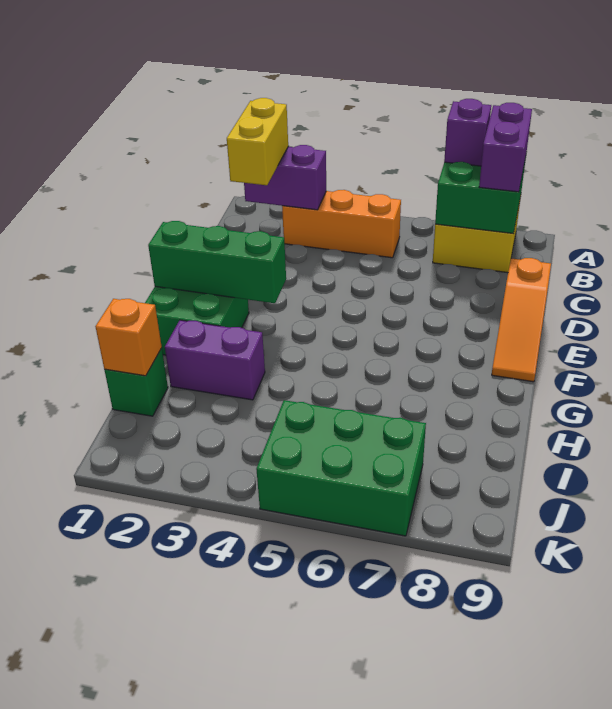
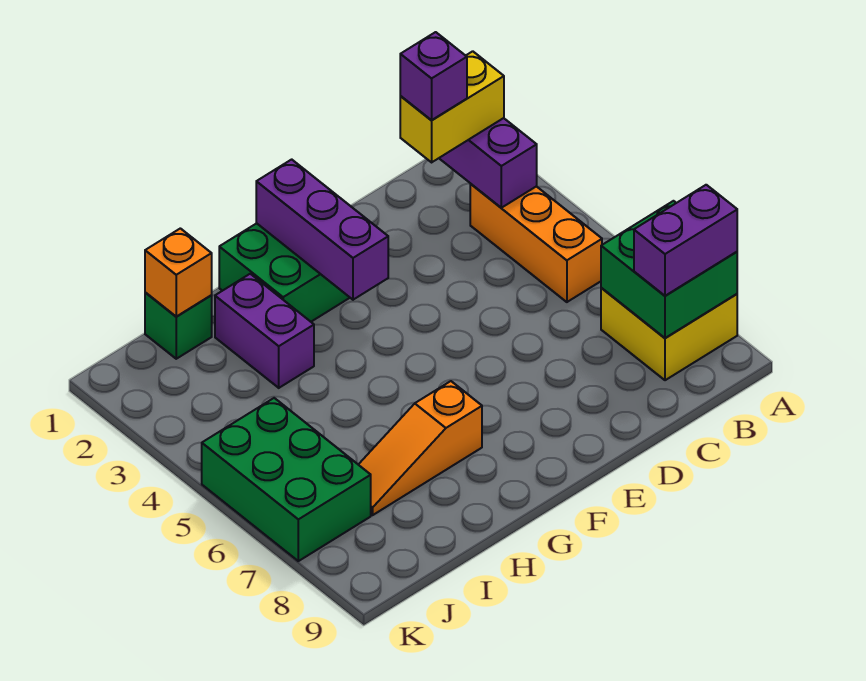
purple 1x1 brick [444,99,491,166] -> purple 1x1 brick moved to [400,32,467,120]
orange 1x3 slope [492,258,551,382] -> orange 1x3 slope moved to [358,381,482,515]
green 1x3 brick [148,221,286,303] -> purple 1x3 brick [256,159,388,300]

